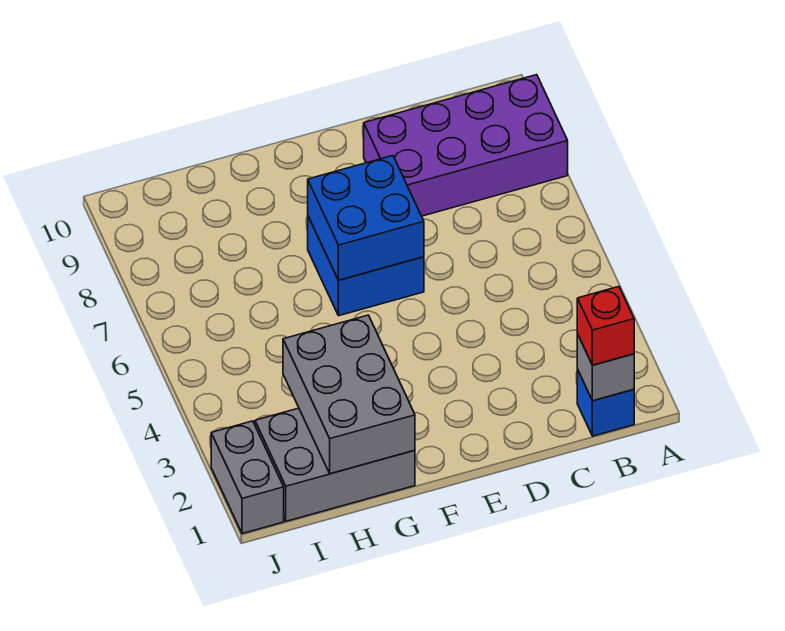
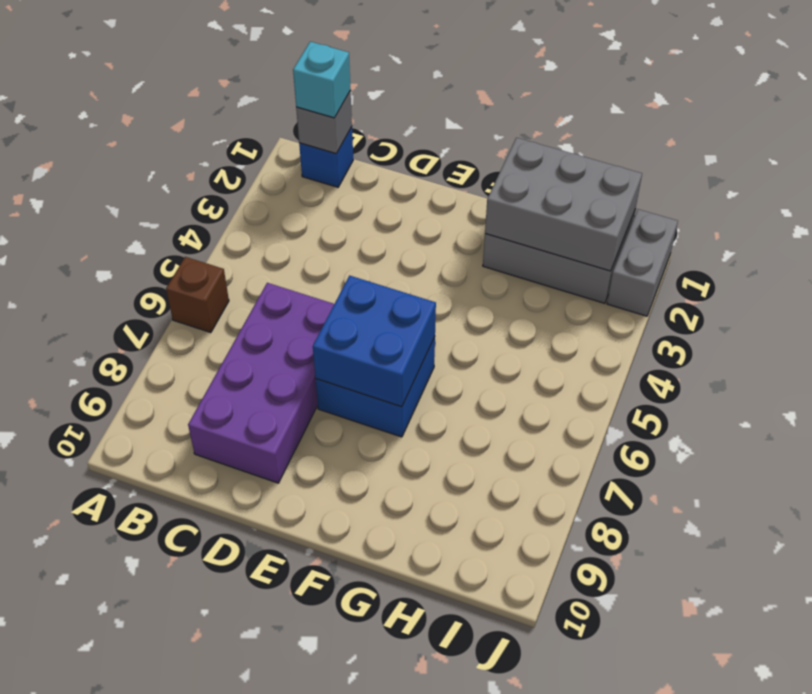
none -> brown 1x1 brick [166,257,229,333]
purple 2x4 brick [364,75,568,216] -> purple 2x4 brick turned to [188,283,334,483]
red 1x1 brick [577,287,634,365] -> cyan 1x1 brick [293,42,350,118]
grey 2x3 brick [283,315,415,474] -> grey 2x3 brick turned to [485,138,642,271]

